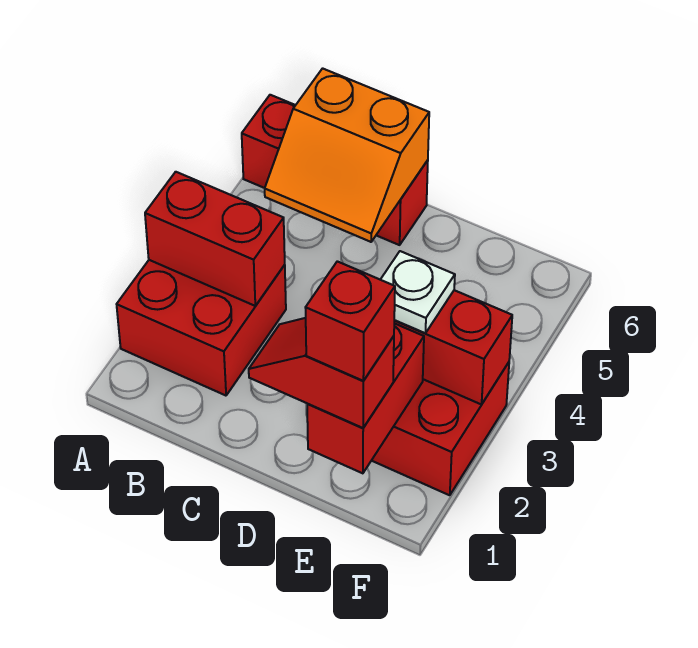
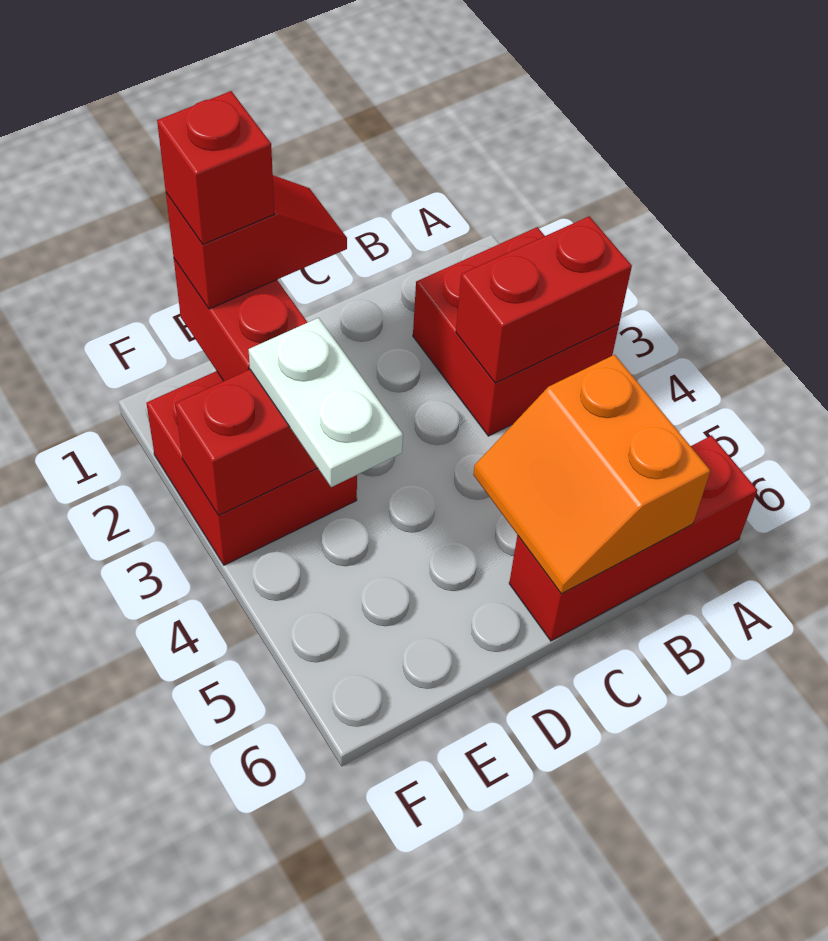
orange 2x2 slope [265,68,429,242] -> orange 2x2 slope turned to [473,355,710,594]
white 1x1 plate [380,251,455,333] -> white 1x2 plate [249,318,403,487]

